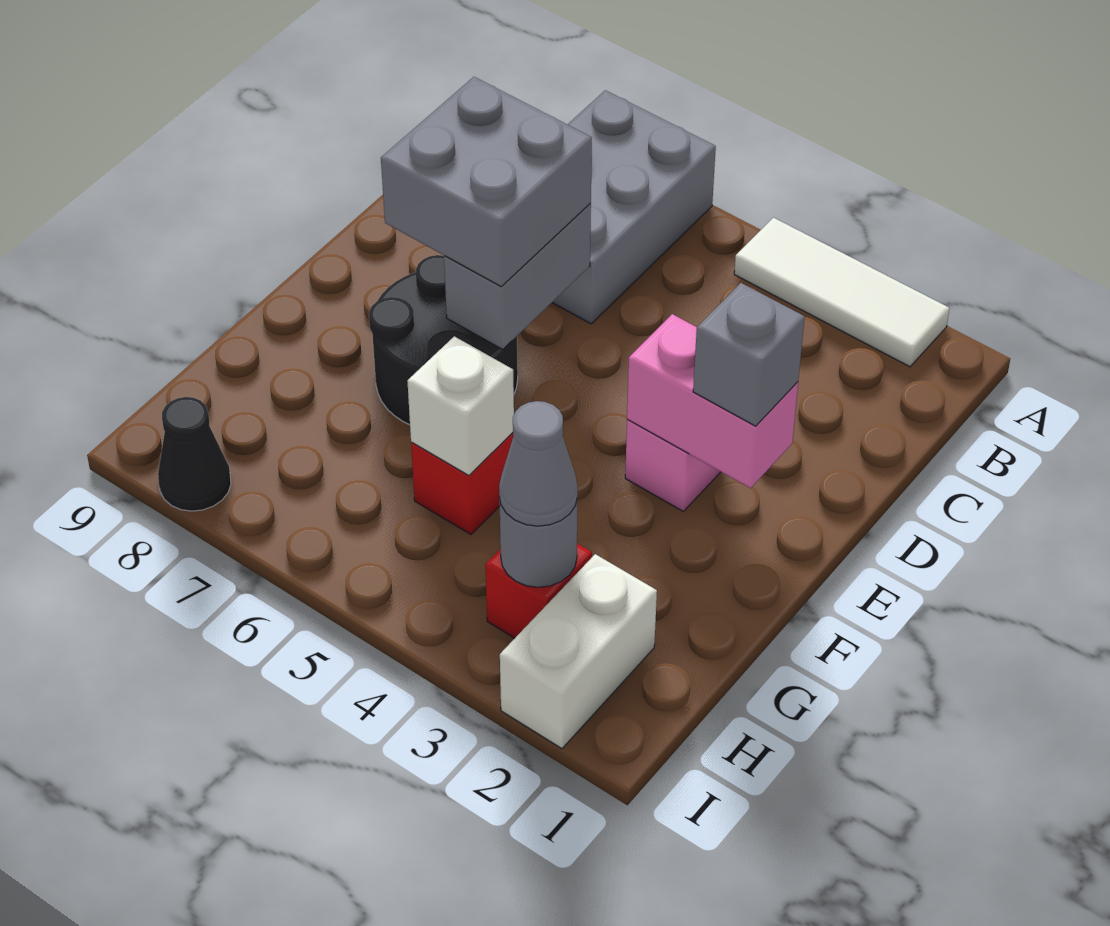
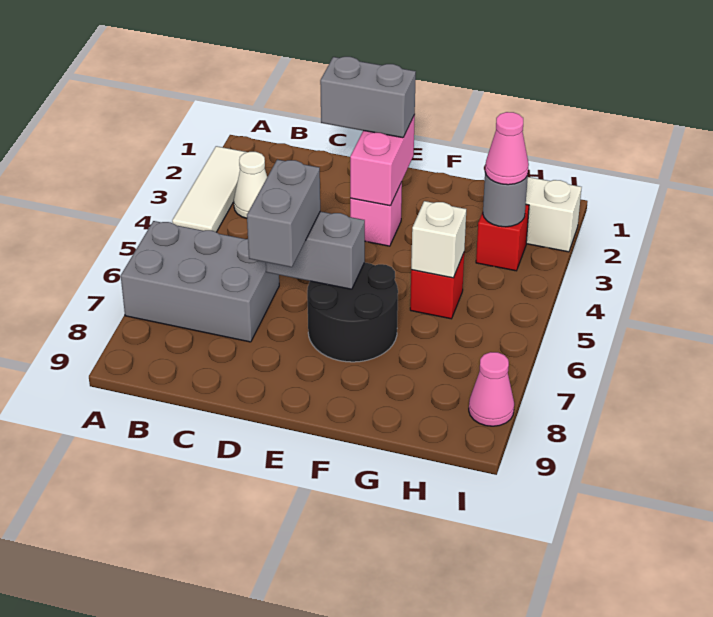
none -> white 1x1 cone [234,152,267,218]
grey 2x2 brick [381,77,592,286] -> grey 1x2 brick [247,160,320,267]
grey 1x1 brick [693,283,805,426] -> grey 1x2 brick [320,57,416,138]
grey 1x1 cone [499,401,578,526] -> pink 1x1 cone [485,112,529,185]
black 1x1 cone [158,397,231,511] -> pink 1x1 cone [469,352,514,426]

